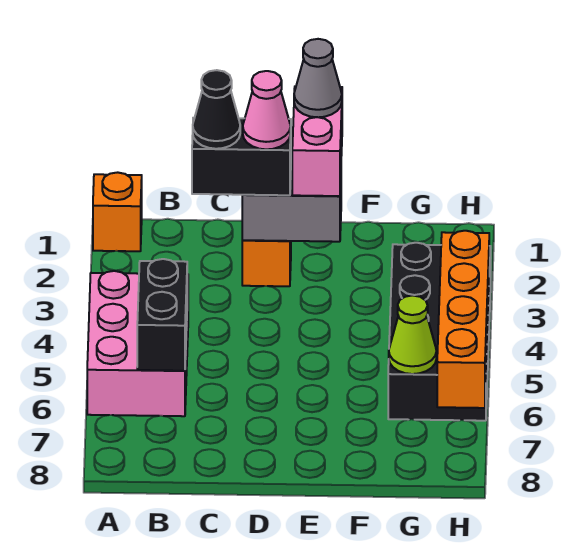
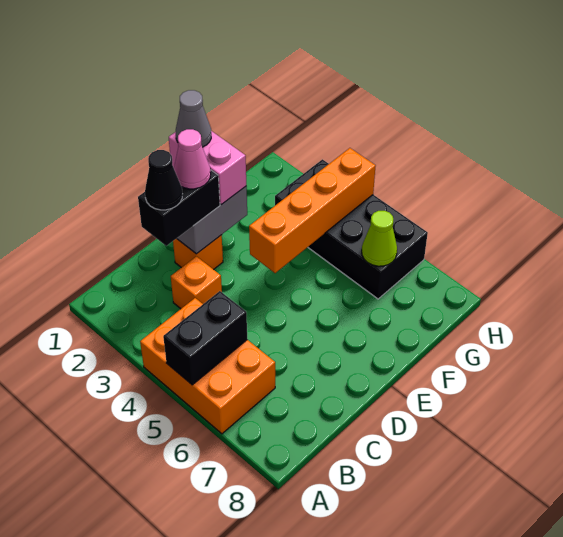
orange 1x1 brick [93,172,142,251] -> orange 1x1 brick moved to [171,256,222,309]
pink 2x3 brick [87,271,188,416] -> orange 2x3 brick [140,298,275,434]
black 1x2 brick [137,259,187,371] -> black 1x2 brick turned to [163,291,247,385]
orange 1x4 brick [437,231,489,408] -> orange 1x4 brick turned to [249,148,375,273]

